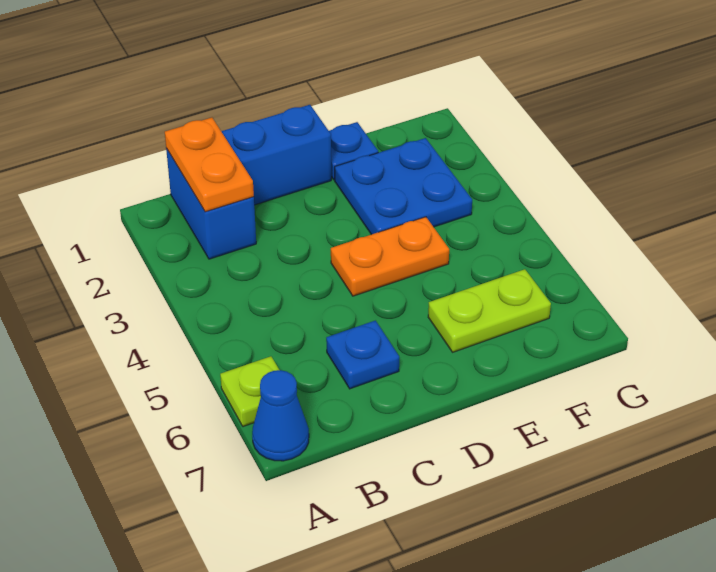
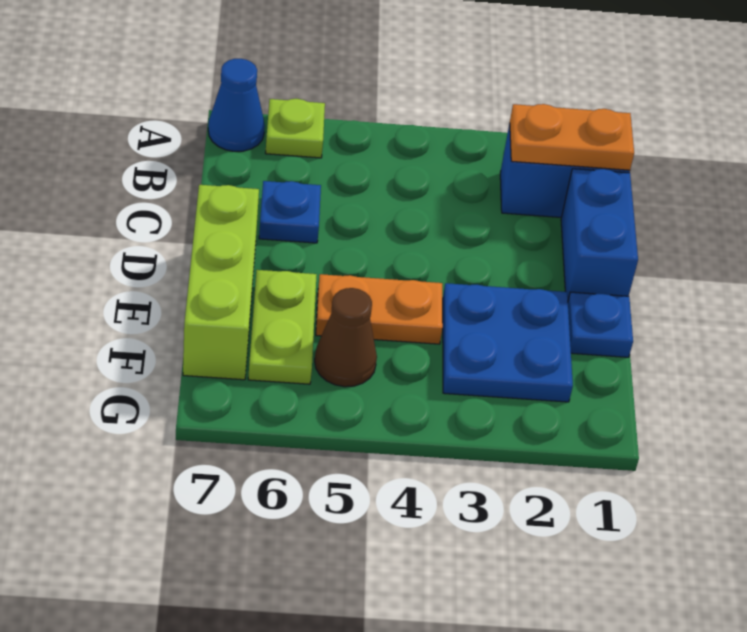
orange 1x2 plate [331,217,449,296] -> orange 1x2 plate turned to [316,274,443,344]
none -> lime 1x3 brick [183,185,259,380]
none -> brown 1x1 cone [315,288,377,387]

